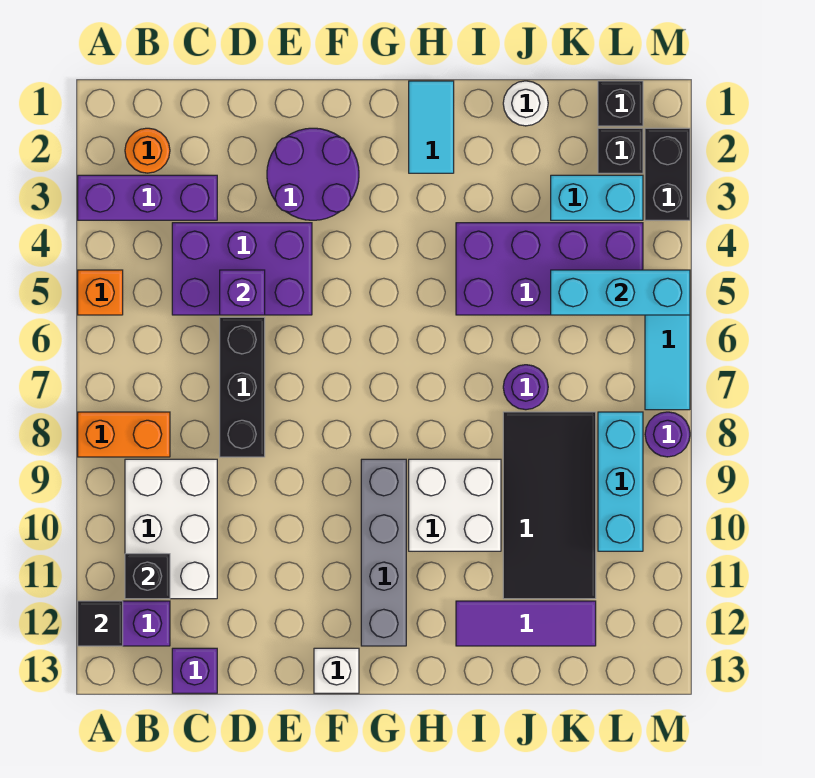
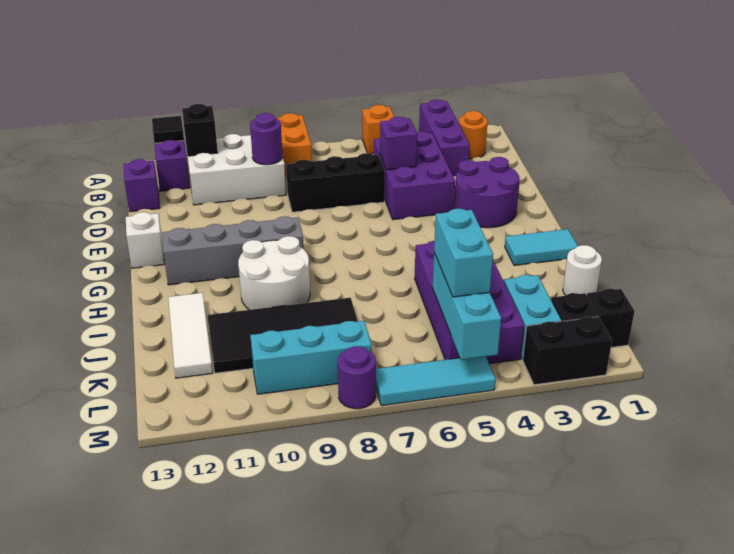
white 2x2 brick [409,459,501,551] -> white 2x2 round brick [238,236,310,310]
purple 1x3 tile [456,601,596,646] -> white 1x3 tile [168,293,213,378]
purple 1x1 round brick [503,365,548,410] -> purple 1x1 round brick moved to [250,113,282,165]
none -> cyan 1x2 brick [434,209,493,297]

